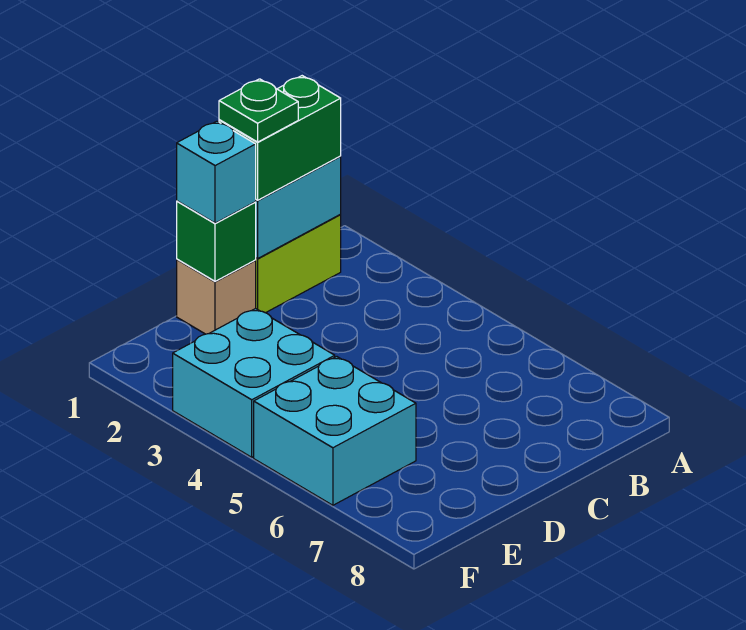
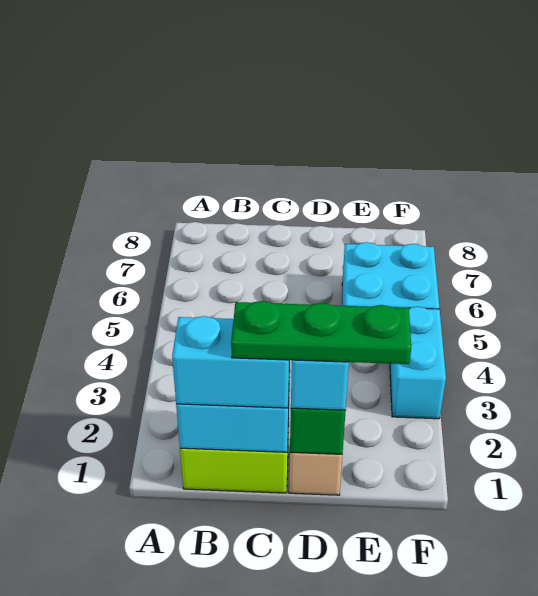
green 1x2 brick [219,76,341,200] -> cyan 1x2 brick [172,316,290,408]
green 1x1 plate [219,79,298,142] -> green 1x3 plate [231,301,411,364]
cyan 2x2 brick [173,309,335,457] -> cyan 1x2 brick [390,307,446,419]

